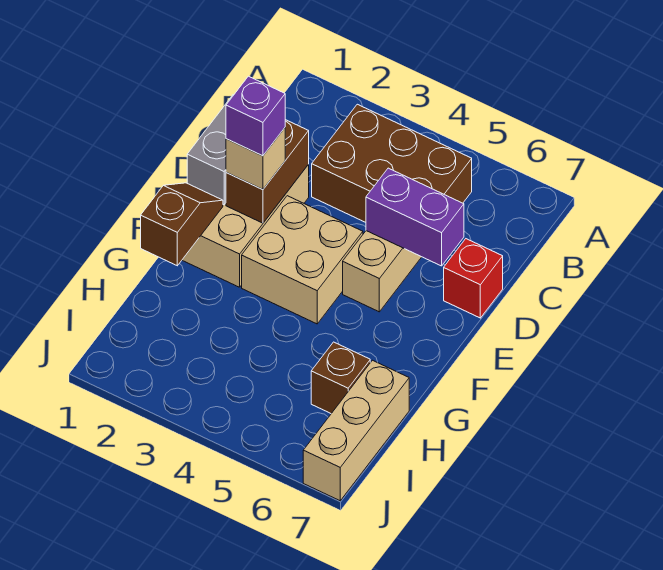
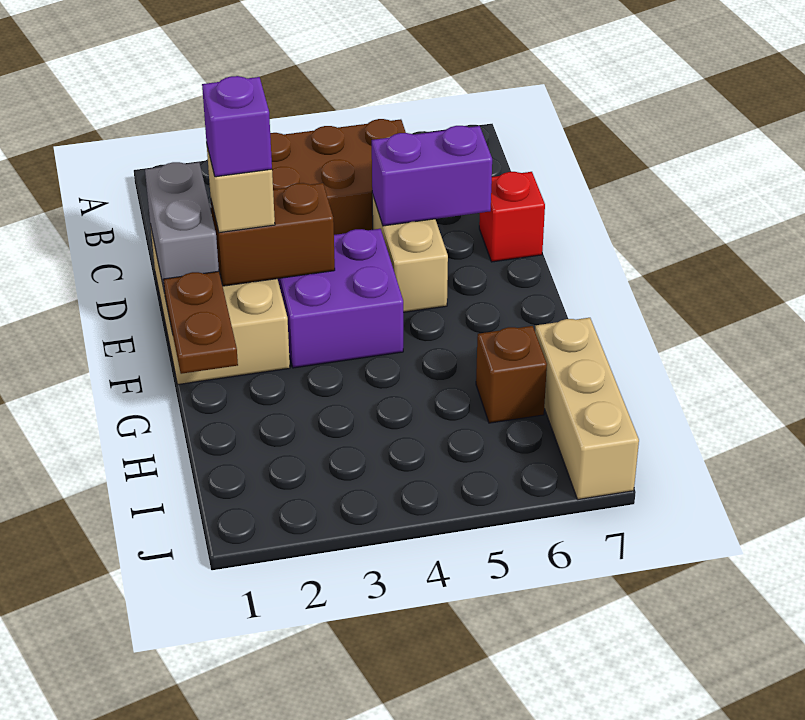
brown 1x2 brick [226,120,309,223] -> brown 1x2 brick turned to [211,183,335,286]
tan 2x2 brick [242,196,363,324] -> purple 2x2 brick [278,229,403,368]
brown 1x2 slope [141,183,223,266] -> brown 1x2 plate [163,271,238,374]

